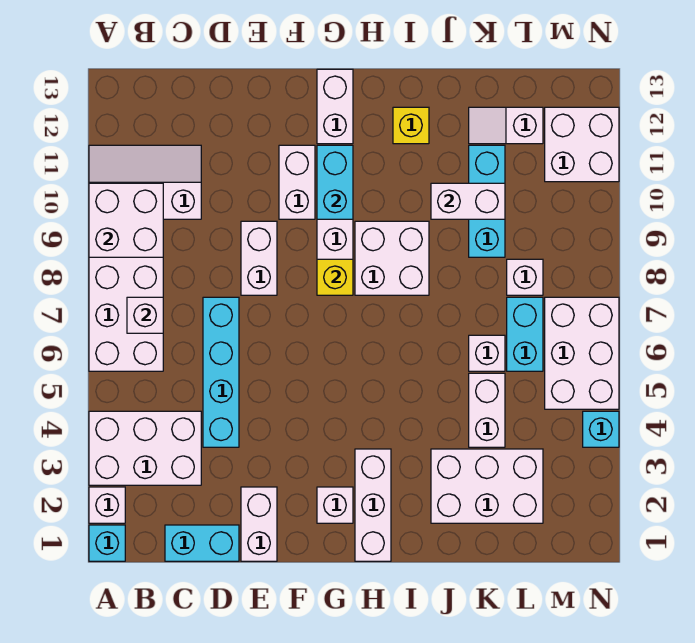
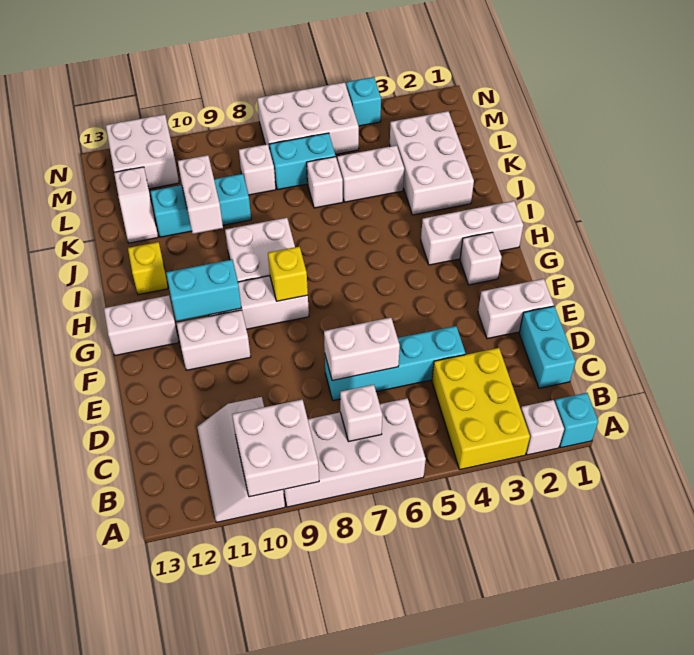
white 2x3 brick [89,411,201,485] -> yellow 2x3 brick [432,348,530,470]
white 1x2 brick [241,221,277,295] -> white 1x2 brick moved to [324,318,400,380]

